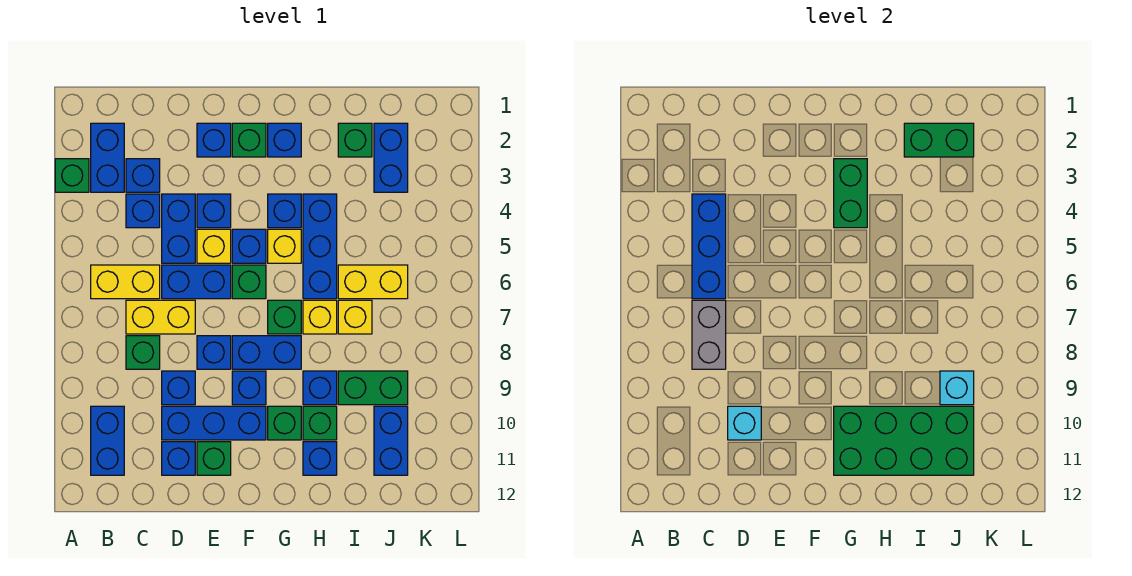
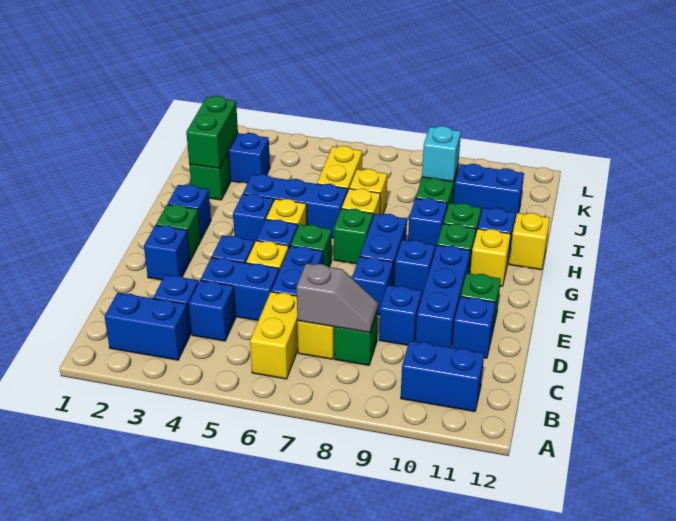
green 1x1 brick [55,159,89,192] -> none
blue 1x3 brick [692,194,726,299] -> none
grey 1x2 brick [692,300,726,369] -> grey 1x2 slope [297,263,378,333]
cyan 1x1 brick [728,406,761,440] -> none
green 1x2 brick [834,159,867,228] -> none
green 2x4 brick [834,406,974,475] -> none
none -> yellow 1x1 brick [470,229,511,286]
none -> yellow 1x1 brick [509,213,550,270]

